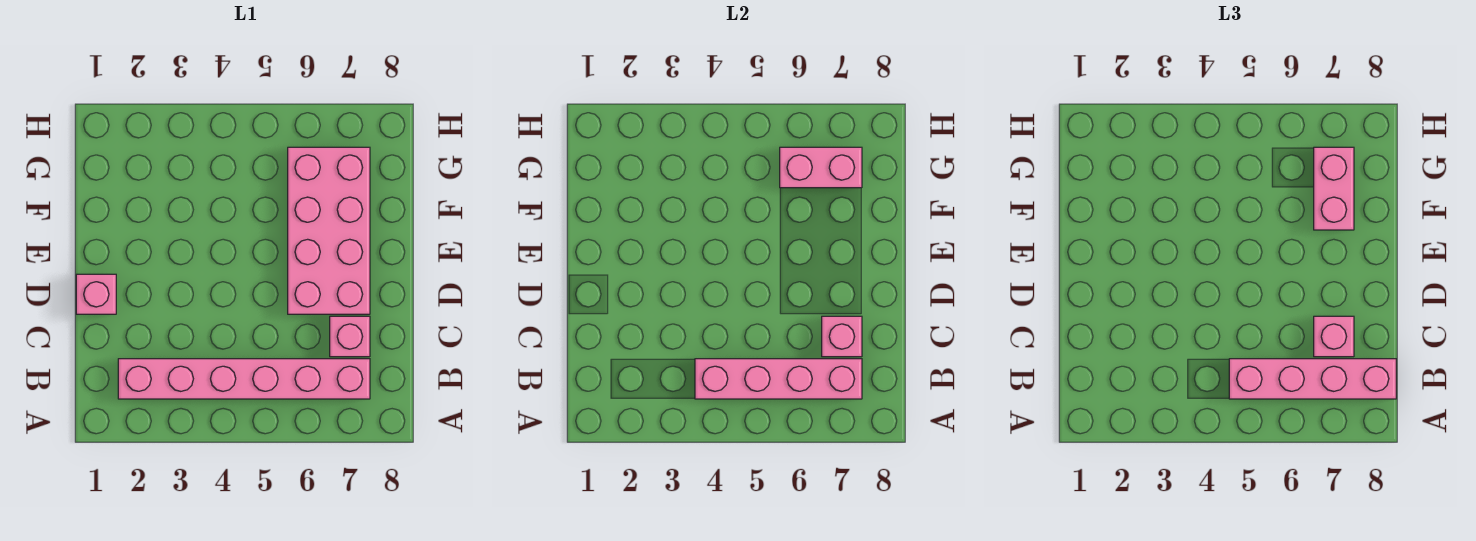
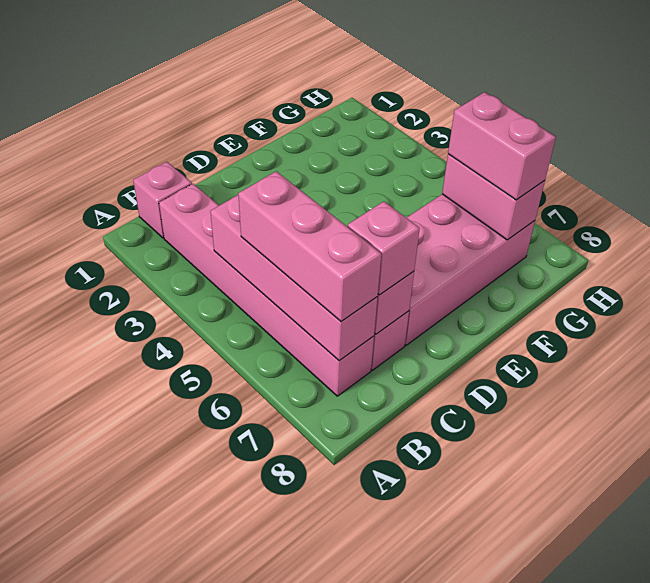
pink 1x4 brick [1229,359,1396,399] -> pink 1x3 brick [238,171,381,321]
pink 1x1 brick [76,274,116,314] -> pink 1x1 brick moved to [133,162,192,238]
pink 1x2 brick [1314,147,1354,230] -> pink 1x2 brick turned to [448,92,556,200]

